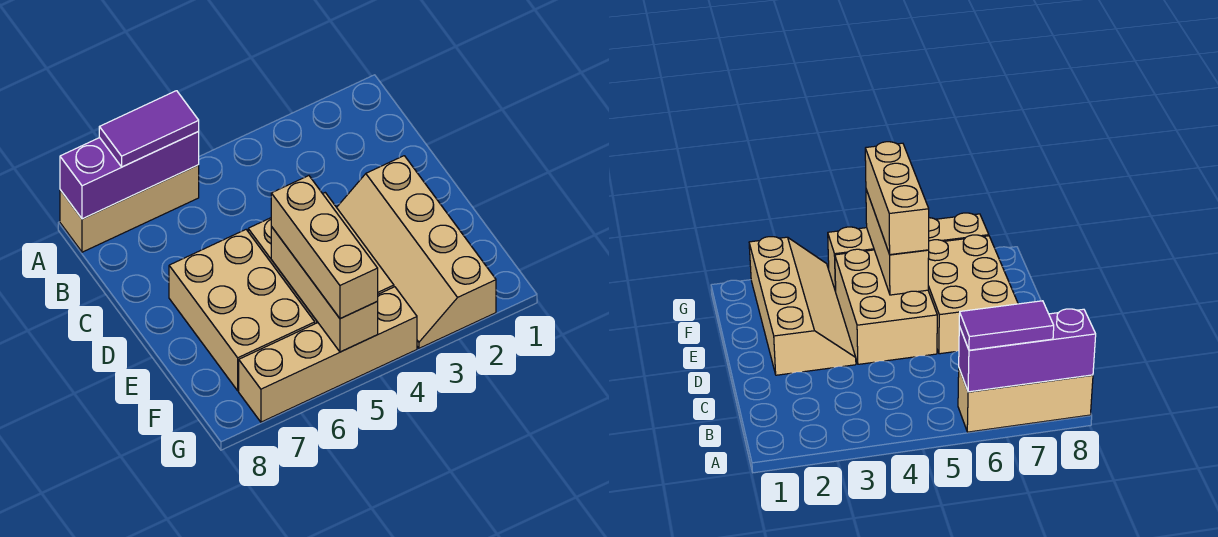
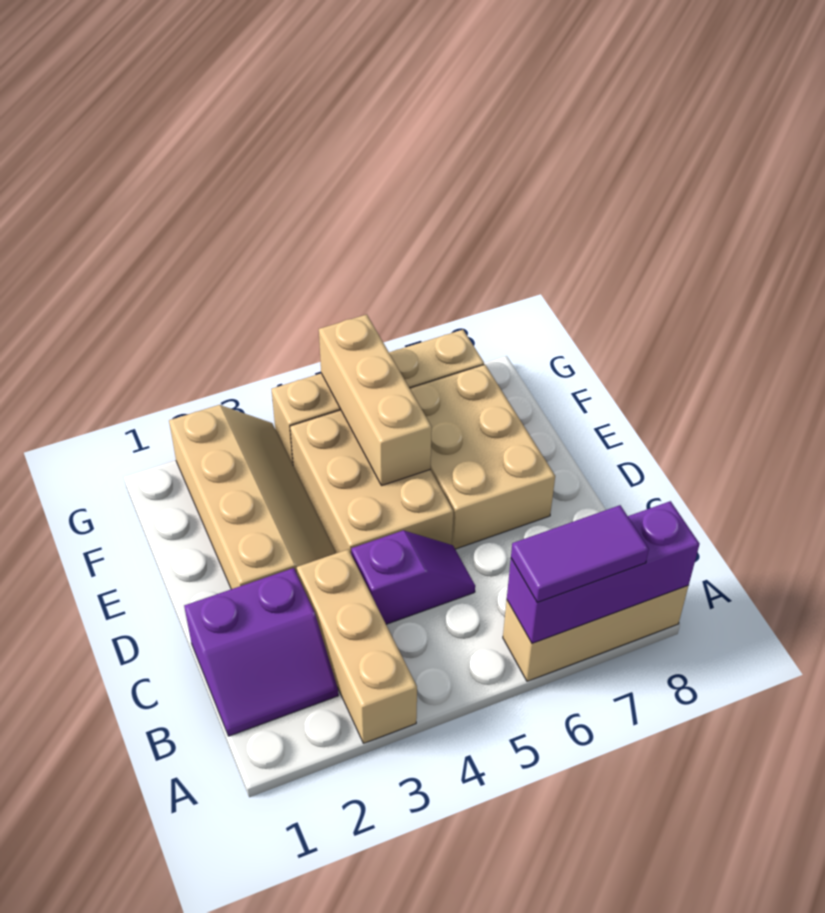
none -> purple 2x2 slope [184,568,338,736]
none -> purple 1x2 slope [351,530,475,624]
tan 1x3 brick [271,176,378,319] -> tan 1x3 brick moved to [297,549,417,743]

